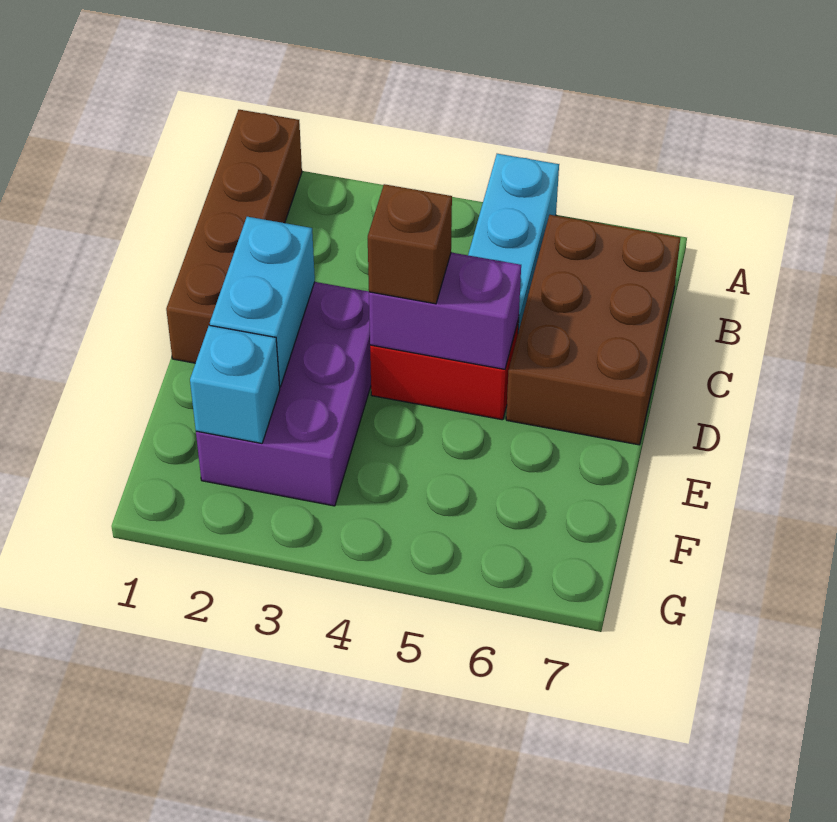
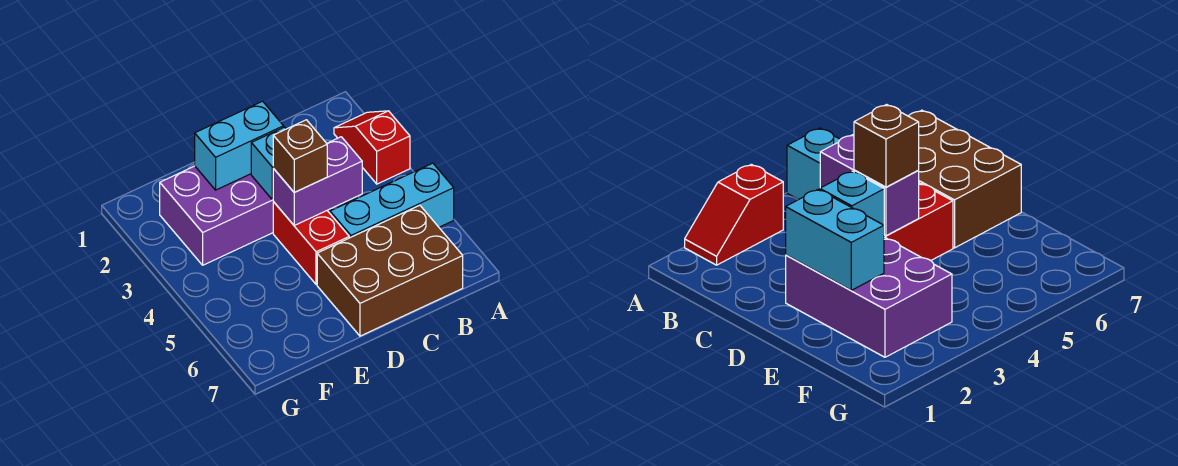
brown 1x4 brick [166,110,302,363] -> none
none -> red 1x2 slope [334,111,410,184]
purple 1x2 brick [369,252,521,369] -> purple 1x2 brick turned to [273,137,362,225]
cyan 1x1 brick [190,325,280,443] -> cyan 1x1 brick moved to [251,127,286,200]

